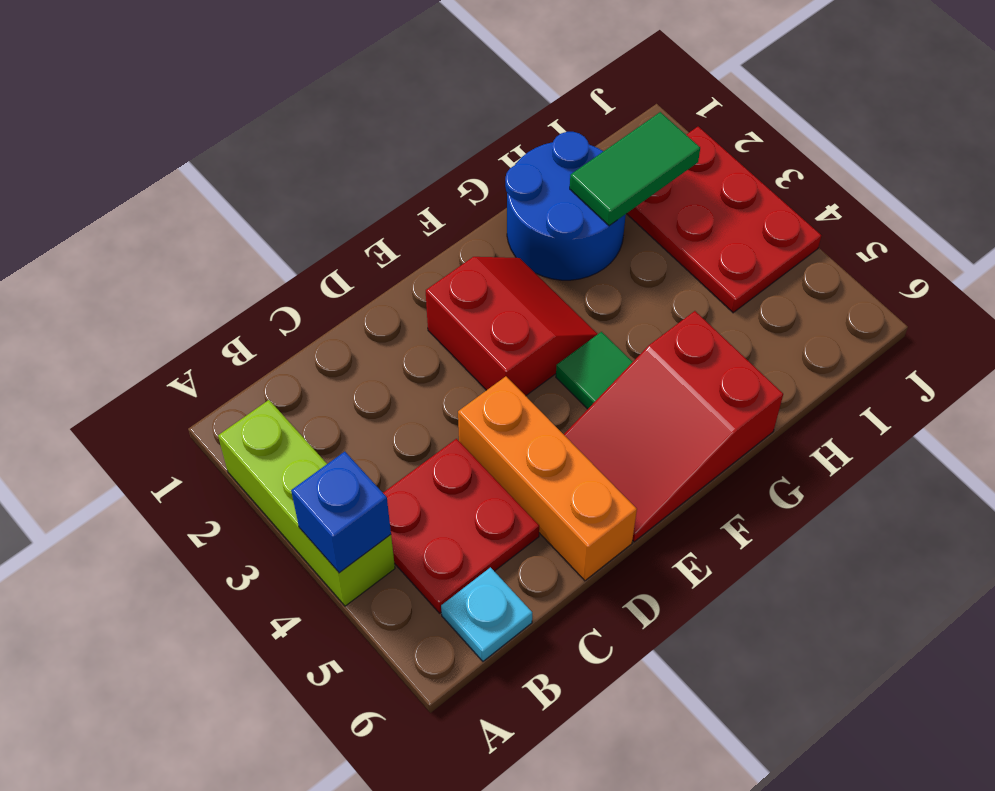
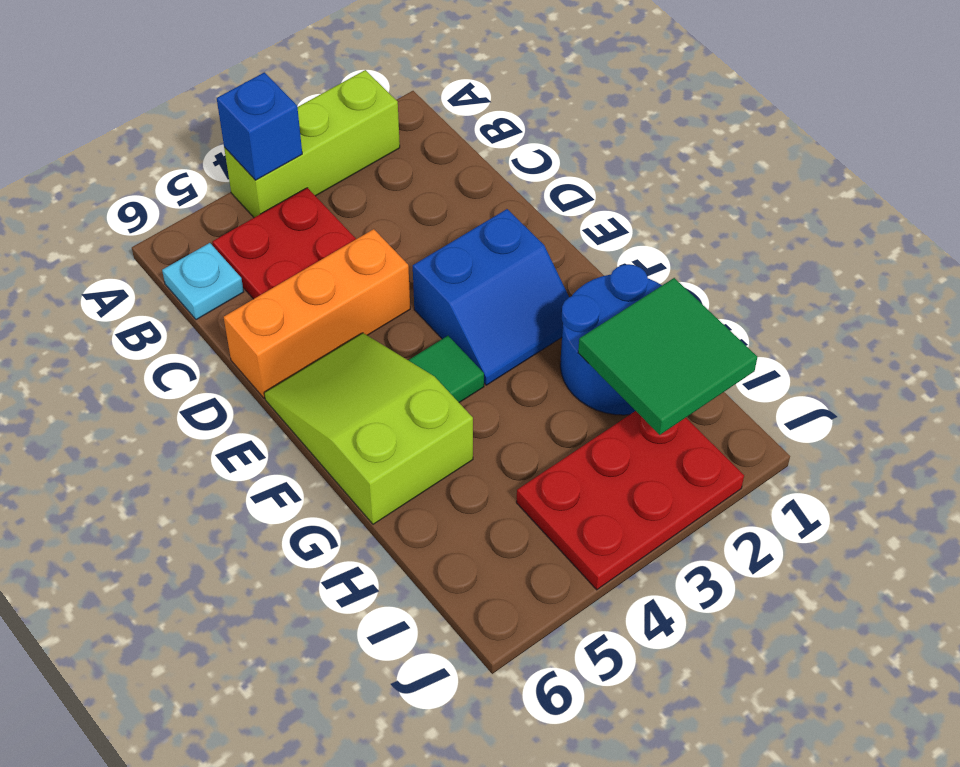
red 2x2 slope [426,257,597,396] -> blue 2x2 slope [413,209,569,385]
red 2x3 slope [564,311,783,542] -> lime 2x3 slope [264,333,473,524]
green 1x2 tile [570,112,700,226] -> green 2x2 tile [578,278,757,435]

